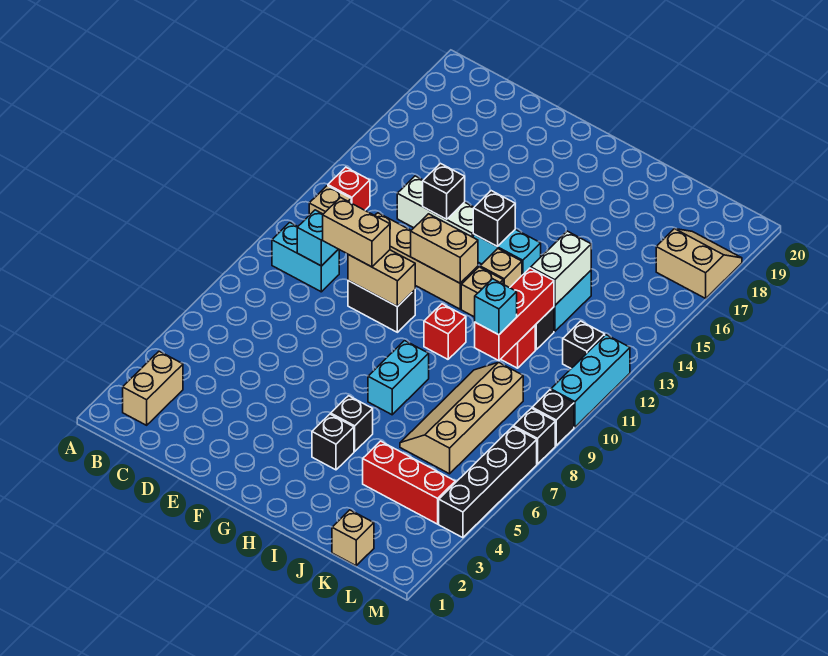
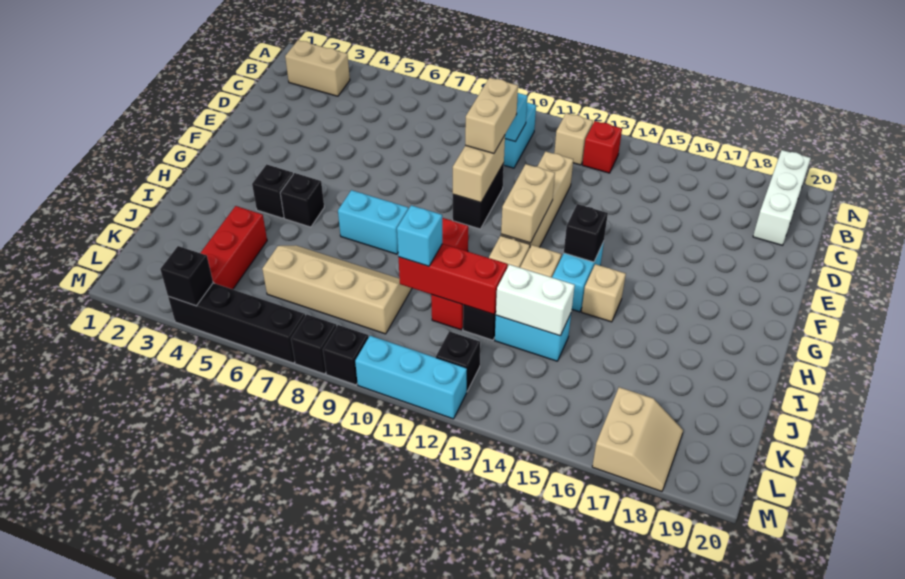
white 1x3 brick [397,176,474,237] -> white 1x3 brick moved to [753,150,811,245]
black 1x1 brick [423,164,465,219] -> black 1x1 brick moved to [160,246,213,306]
tan 1x1 brick [332,510,374,566] -> tan 1x1 brick moved to [582,264,626,322]

